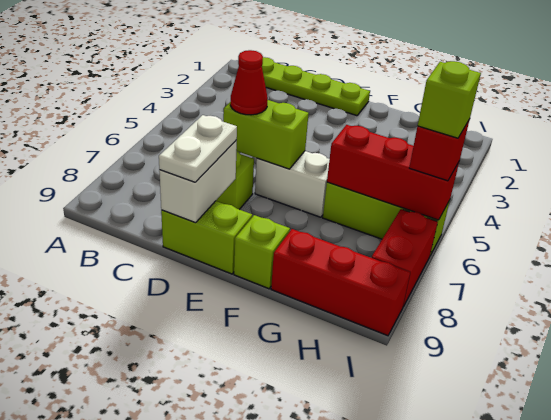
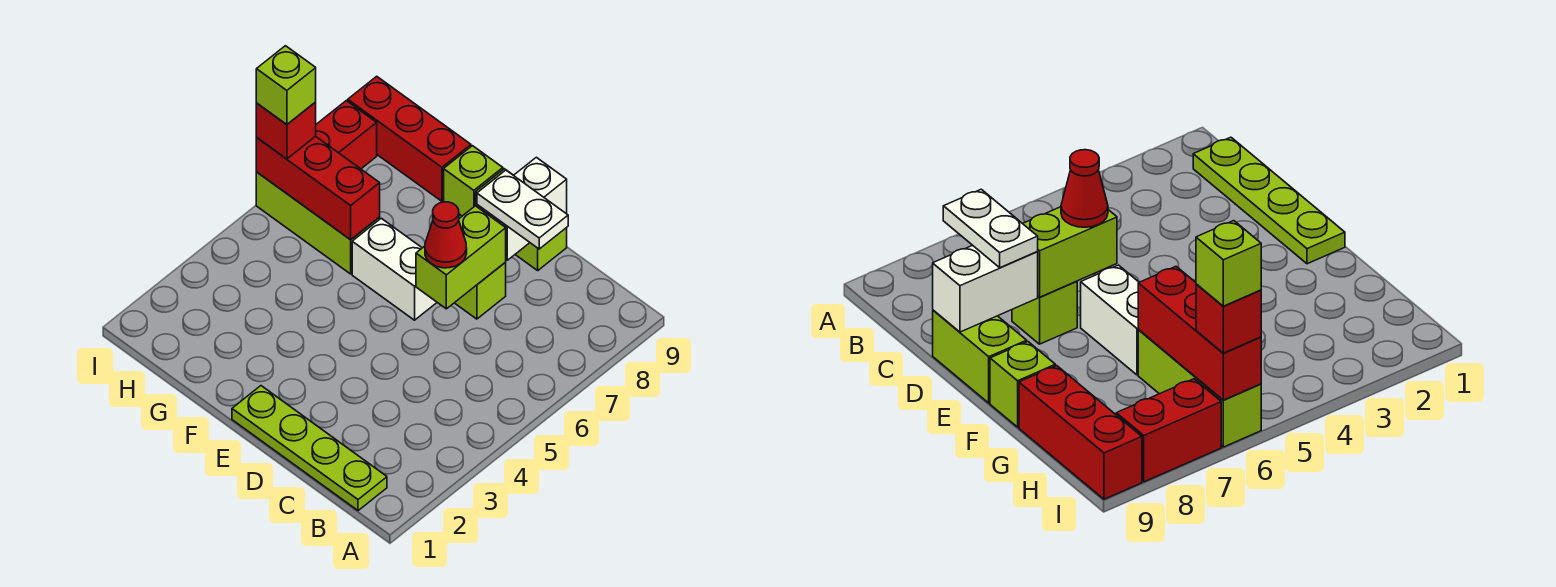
lime 1x2 brick [223,100,309,169] -> lime 1x2 brick turned to [416,206,506,309]
white 1x2 plate [159,115,237,182] -> white 1x2 plate turned to [477,170,568,249]

